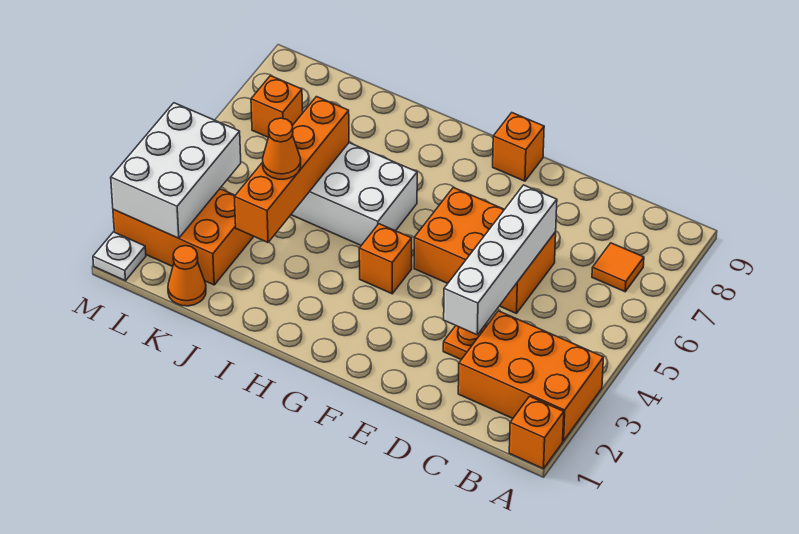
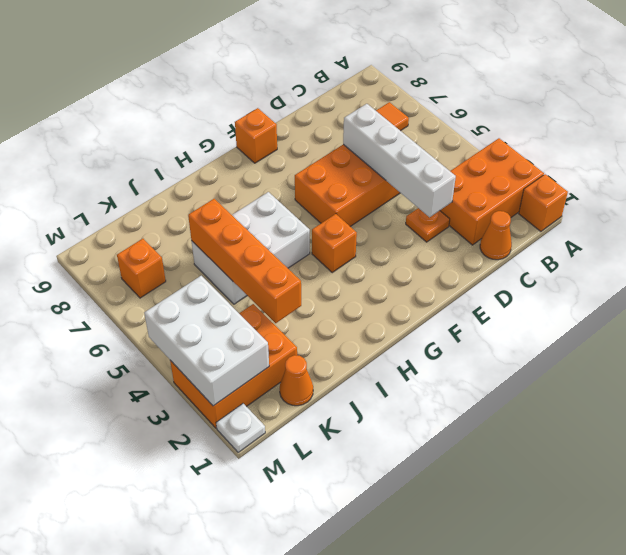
orange 1x1 cone [263,118,301,179] -> orange 1x1 cone moved to [480,211,512,260]

